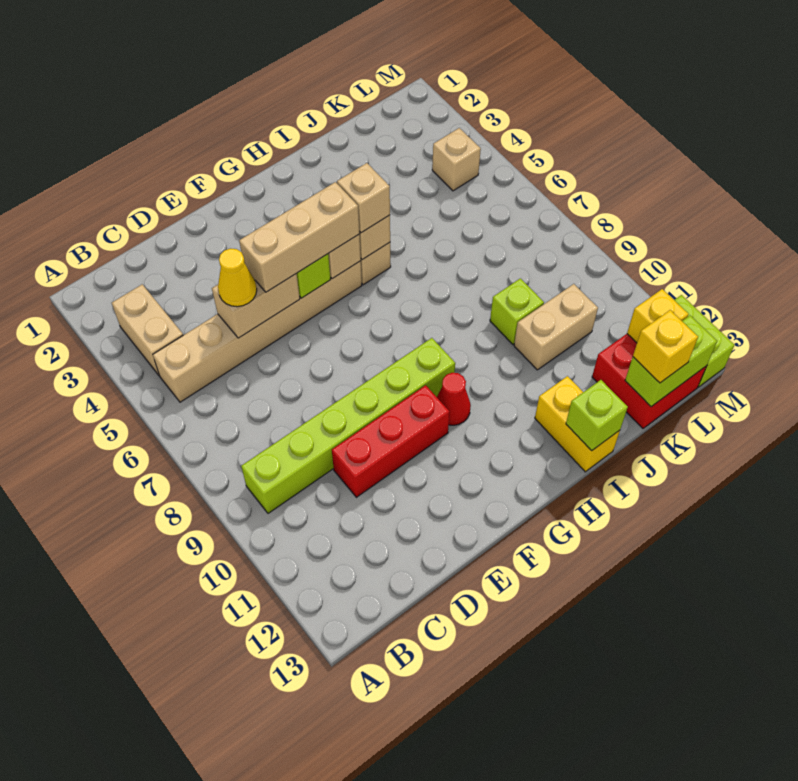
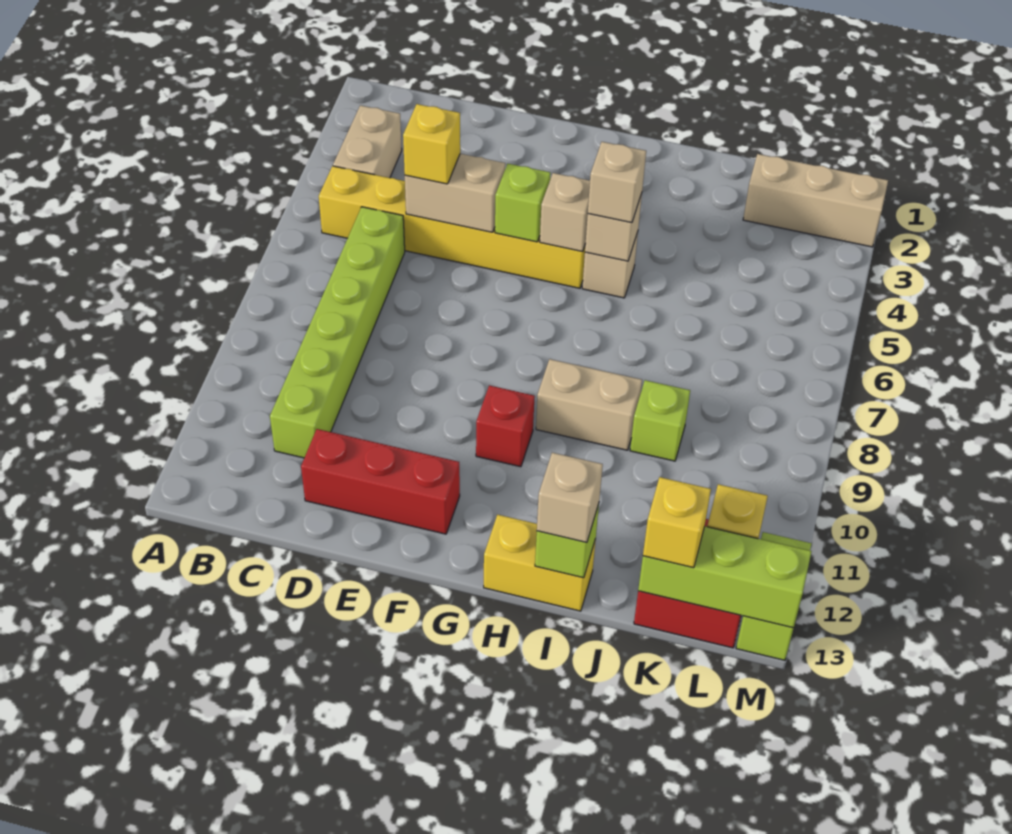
tan 1x6 brick [153,261,362,402] -> yellow 1x6 brick [319,166,585,288]
lime 1x6 brick [241,338,455,513] -> lime 1x6 brick turned to [270,207,405,458]
yellow 1x1 cone [218,249,257,307] -> yellow 1x1 brick [403,104,460,184]
red 1x3 brick [332,385,449,497] -> red 1x3 brick moved to [301,429,460,534]
tan 1x3 brick [239,182,359,292] -> tan 1x3 brick moved to [743,154,888,247]
red 1x1 cone [437,373,471,425] -> red 1x1 brick [476,385,535,467]
yellow 1x2 brick [535,376,620,472] -> yellow 1x2 brick turned to [484,515,596,611]
tan 1x2 brick [514,284,598,370] -> tan 1x2 brick moved to [536,359,642,450]
lime 1x2 brick [625,316,717,407] -> lime 1x3 brick [638,526,812,628]
tan 1x1 brick [432,128,481,191] -> tan 1x1 brick moved to [537,453,603,543]

